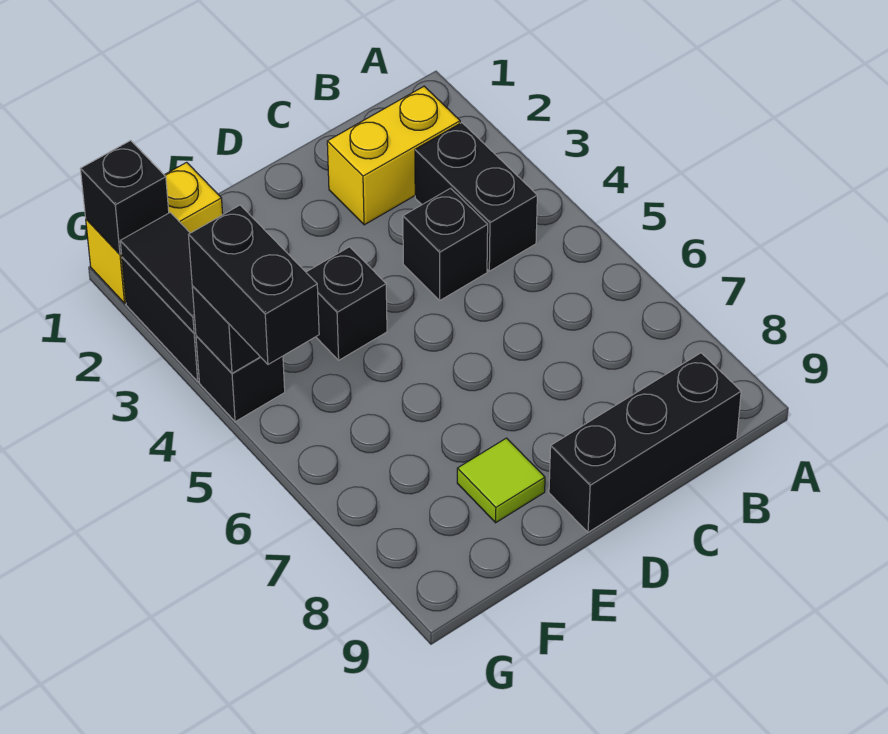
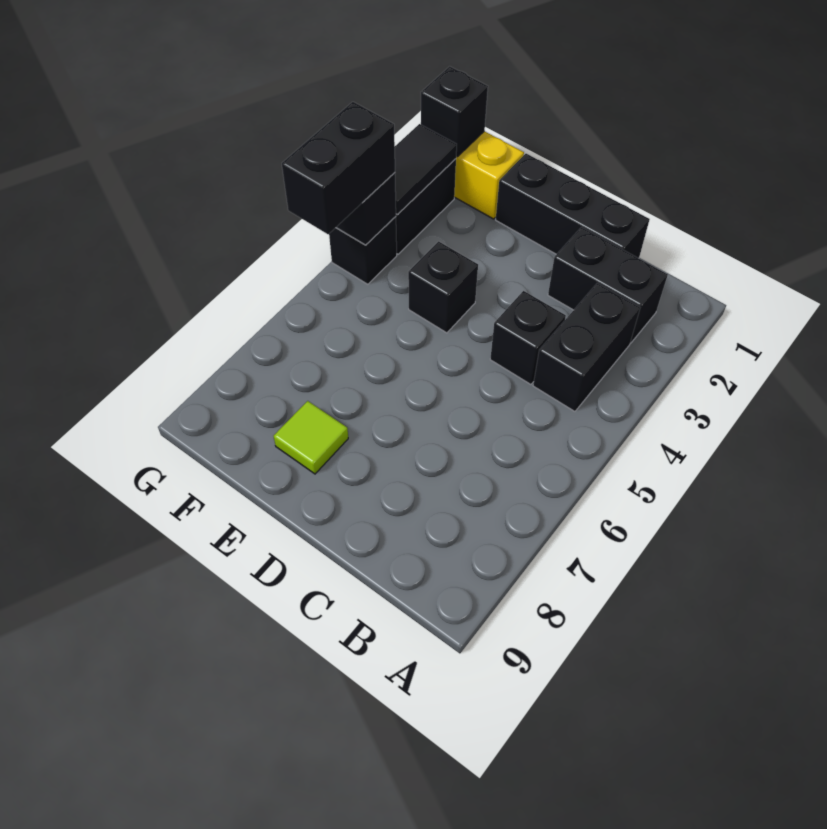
yellow 1x2 brick [327,86,460,225] -> black 1x2 brick [548,227,668,343]
black 1x3 brick [549,353,741,532] -> black 1x3 brick moved to [496,154,650,258]

